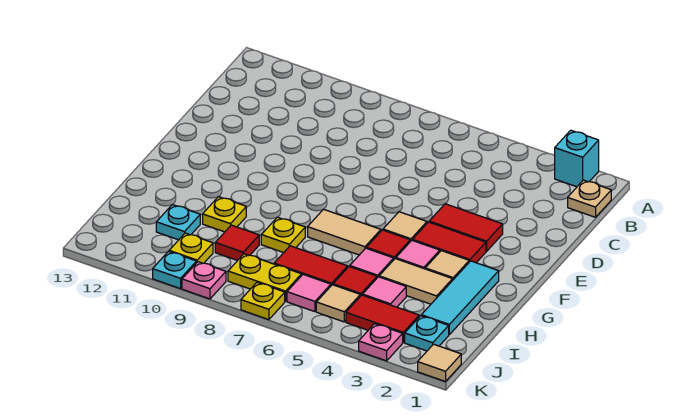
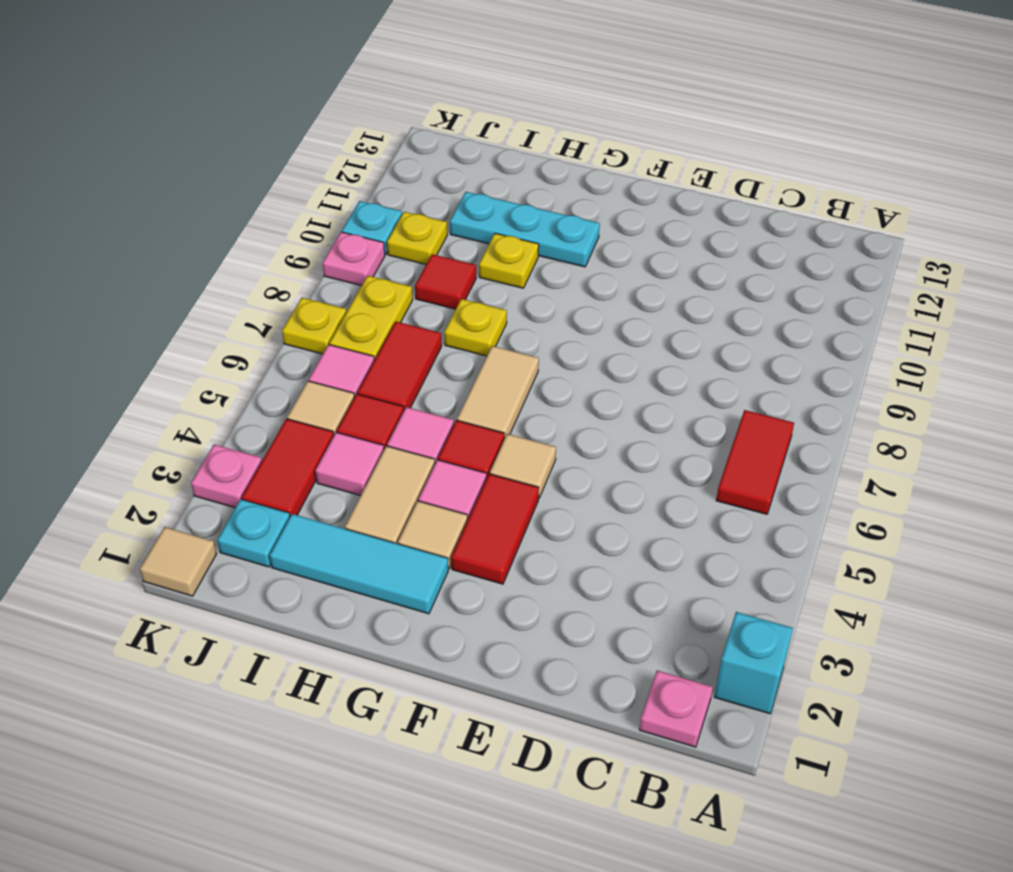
tan 1x1 plate [568,180,611,217] -> pink 1x1 plate [639,670,713,747]
red 1x2 tile [429,204,503,251] -> red 1x2 tile moved to [716,410,794,514]
cyan 1x1 plate [156,205,200,240] -> cyan 1x3 plate [450,192,600,267]

